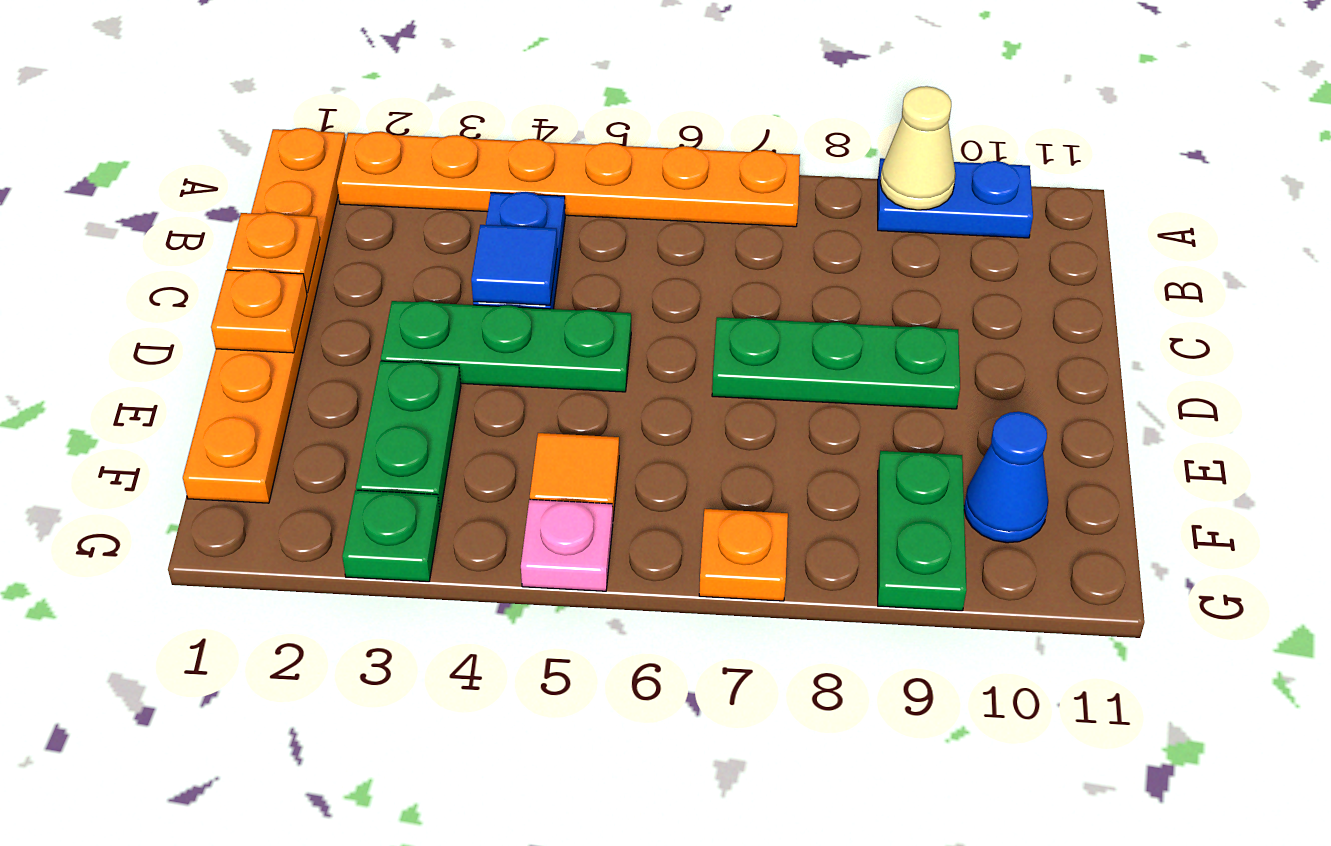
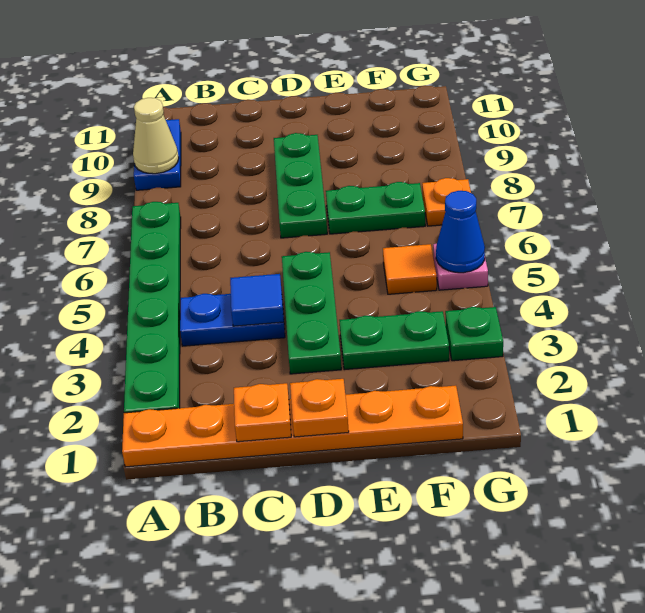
orange 1x6 plate [337,131,800,227] -> green 1x6 plate [124,202,181,413]
green 1x2 plate [878,451,967,611] -> green 1x2 plate moved to [326,182,425,234]
blue 1x1 cone [964,412,1048,543] -> blue 1x1 cone moved to [436,191,485,273]

